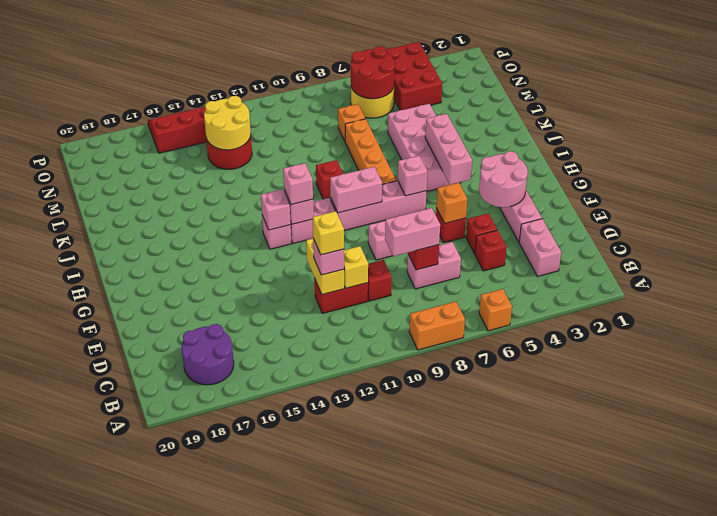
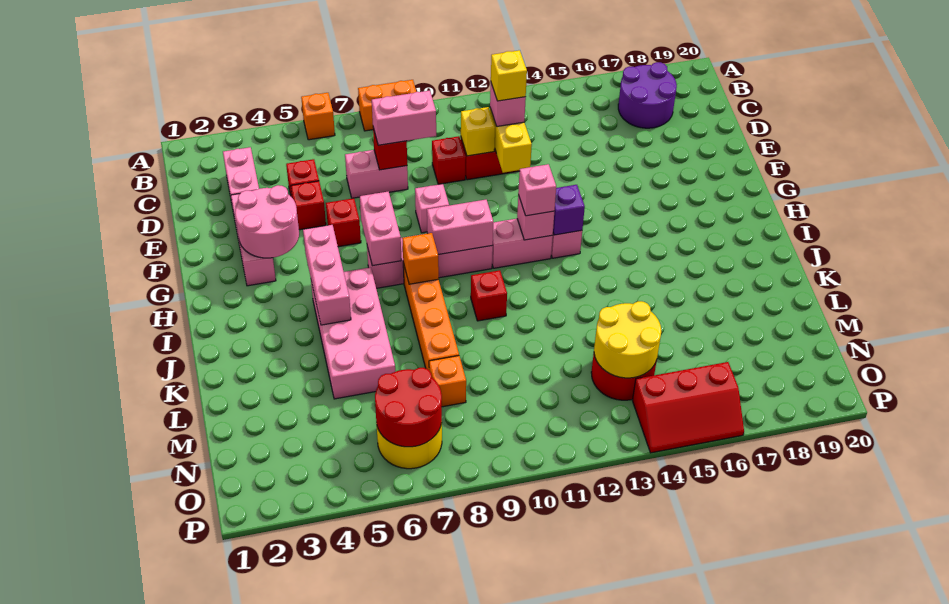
orange 1x1 brick [436,183,467,223] -> orange 1x1 brick moved to [402,233,439,284]
pink 1x1 brick [398,156,427,196] -> pink 1x2 brick [360,191,401,266]
pink 1x1 brick [261,189,291,230] -> purple 1x1 brick [553,185,585,235]
red 2x3 brick [386,42,442,110] -> none

